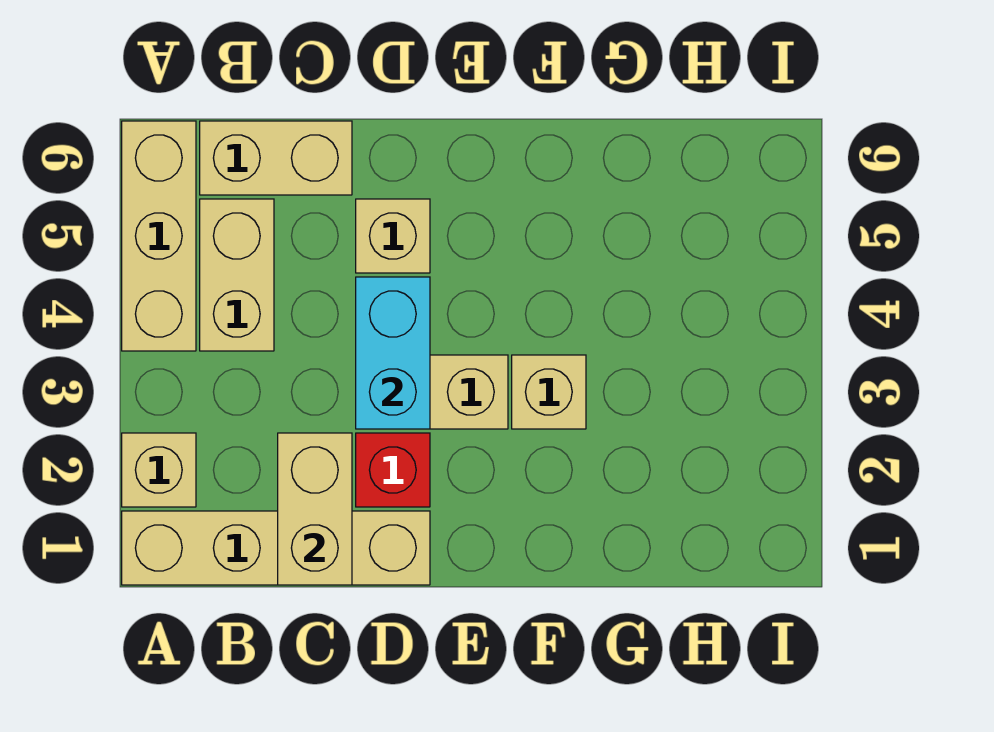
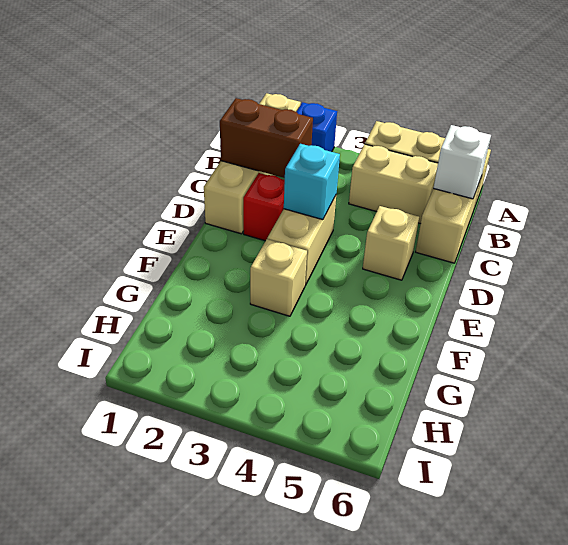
tan 1x1 brick [122,433,196,507] -> blue 1x1 brick [297,102,337,152]
none -> white 1x1 brick [434,125,491,199]
tan 1x2 brick [278,433,352,585] -> brown 1x2 brick [220,98,313,178]
cyan 1x2 brick [356,277,430,429] -> cyan 1x1 brick [284,144,340,220]

